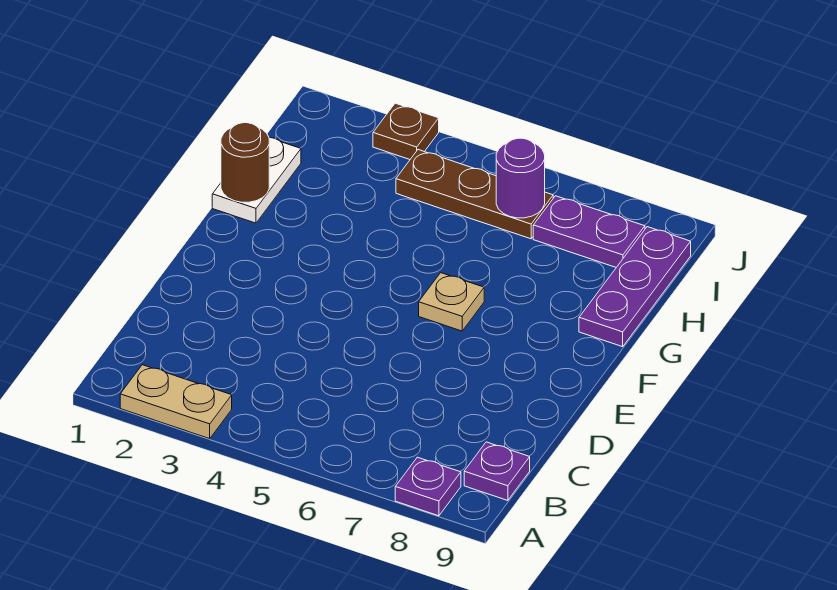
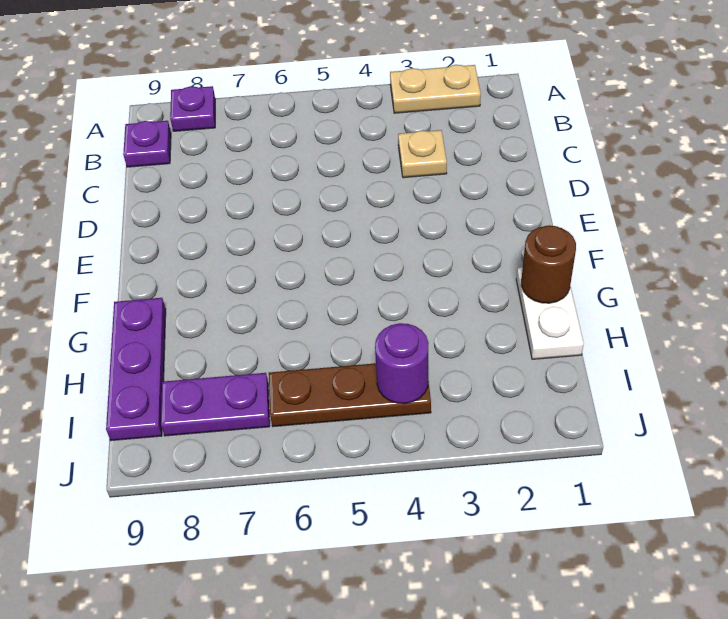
tan 1x1 plate [419,273,484,331] -> tan 1x1 plate moved to [398,130,447,178]
purple 1x1 round brick [496,138,545,218] -> purple 1x1 round brick moved to [375,323,428,404]
brown 1x1 plate [373,103,439,159] -> none

